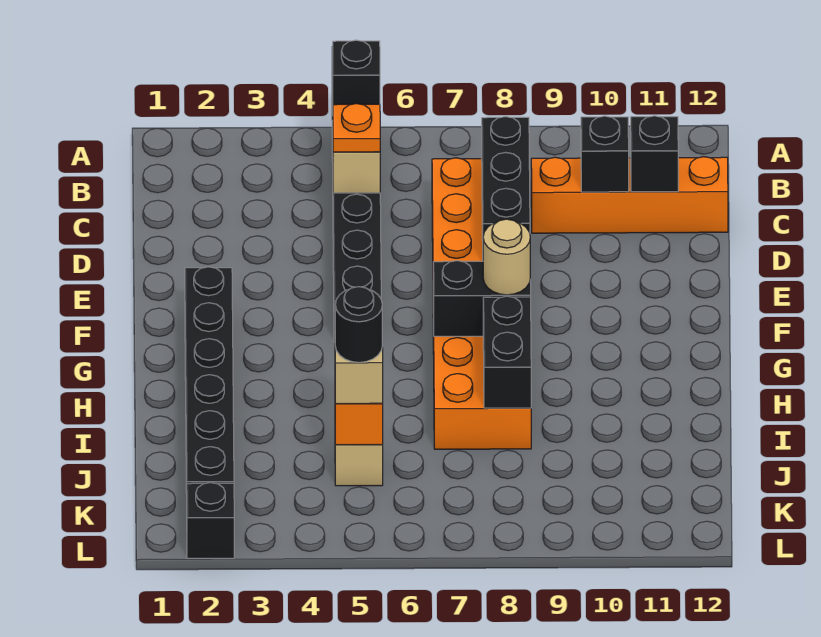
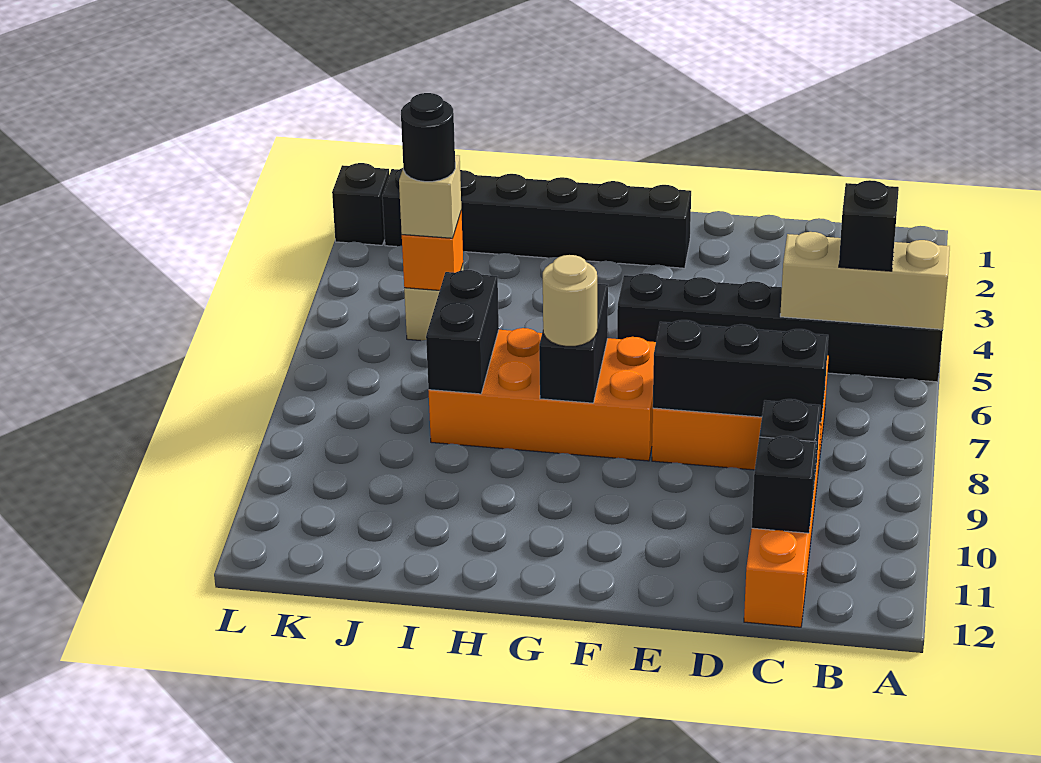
orange 1x1 plate [333,104,380,152] -> none
black 1x2 brick [483,296,531,408] -> black 1x2 brick turned to [426,270,499,394]

